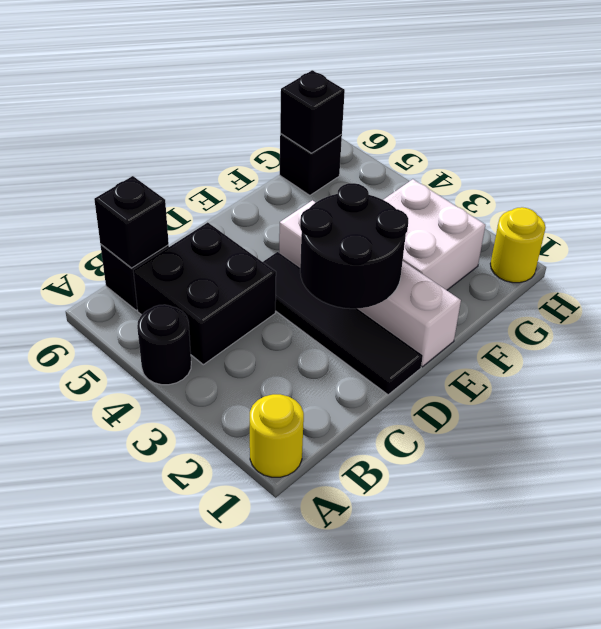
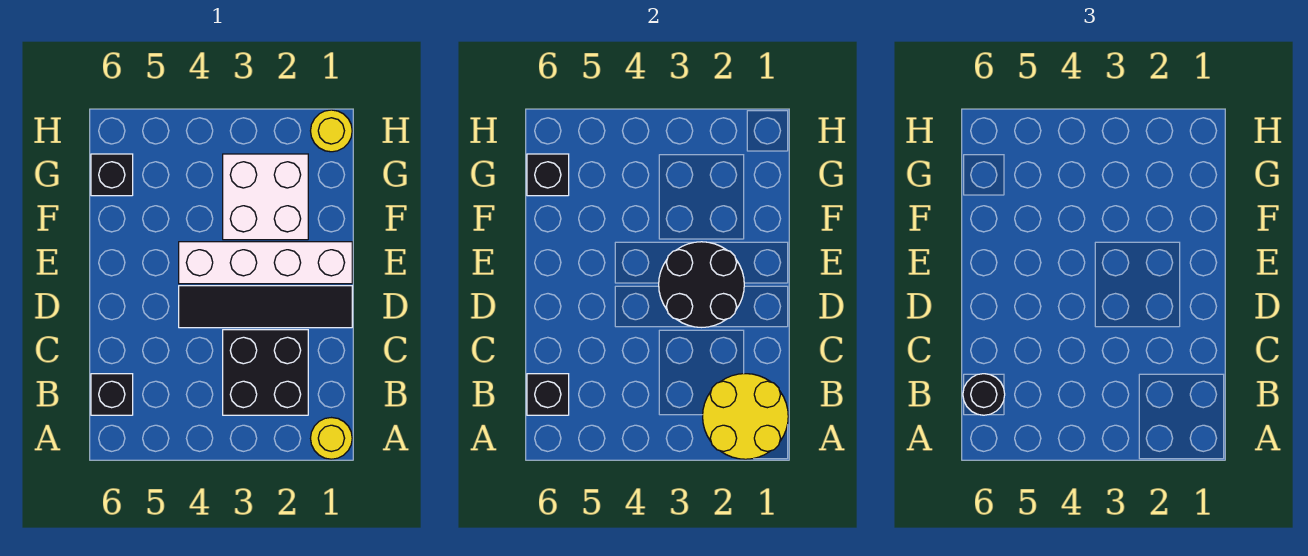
none -> yellow 2x2 round brick [703,374,788,459]
black 1x1 round brick [137,305,191,385] -> black 1x1 round brick moved to [963,374,1005,415]
black 2x2 brick [133,222,276,365] -> black 2x2 brick moved to [223,330,308,415]

